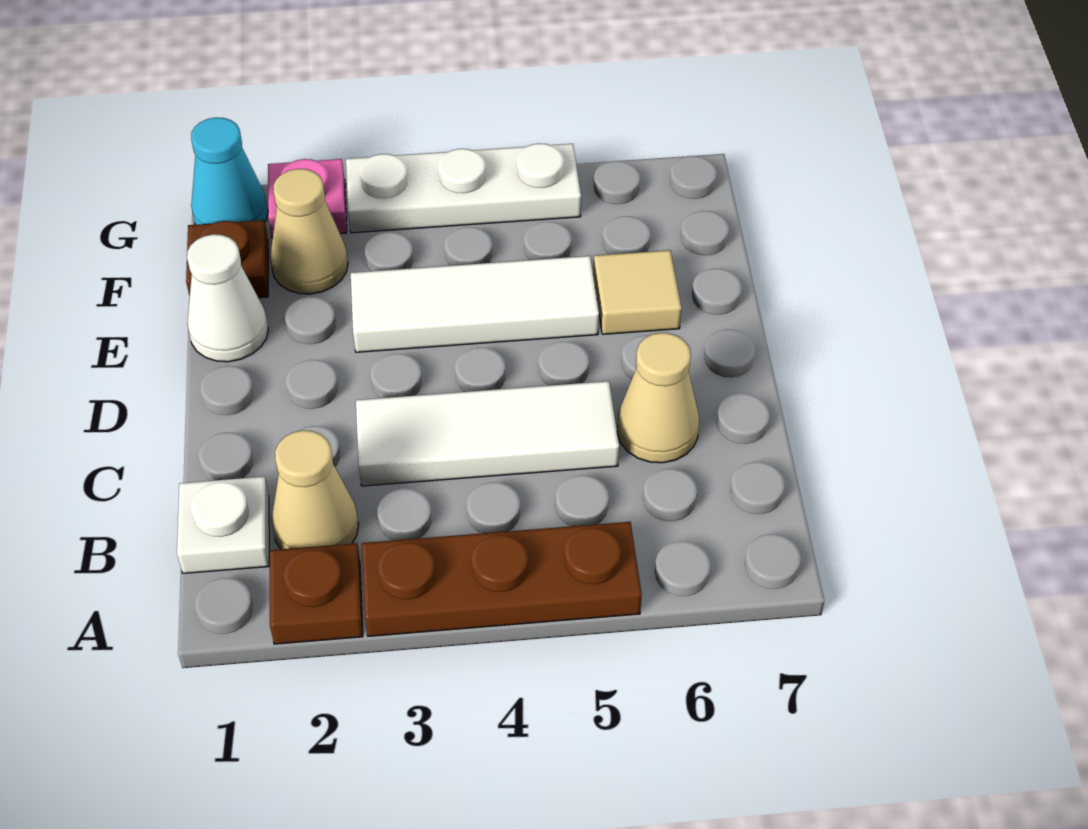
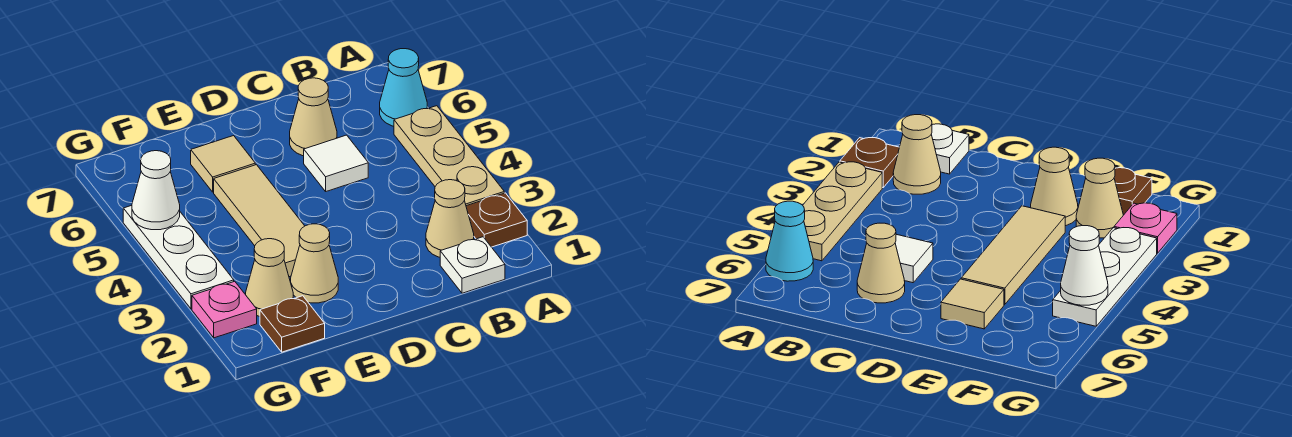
brown 1x3 plate [362,522,642,636] -> tan 1x3 plate [394,106,504,206]
white 1x3 tile [356,381,619,486] -> white 1x1 tile [304,135,368,191]
white 1x1 cone [187,234,268,362] -> white 1x1 cone moved to [132,151,180,230]
none -> tan 1x1 cone [291,224,338,303]
white 1x3 tile [351,256,599,352] -> tan 1x3 tile [214,165,304,277]
cyan 1x1 cone [191,117,268,225] -> cyan 1x1 cone moved to [380,49,427,126]

